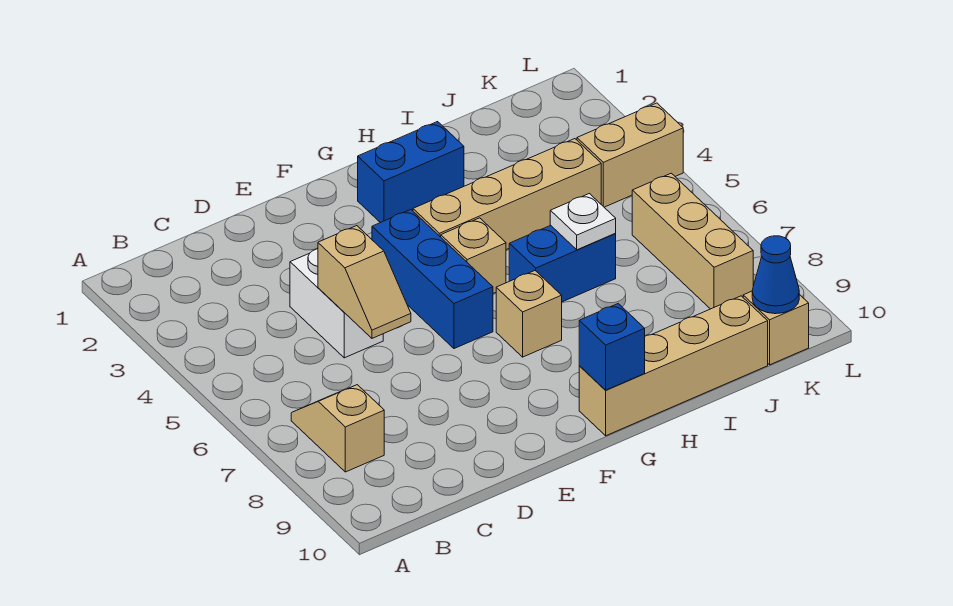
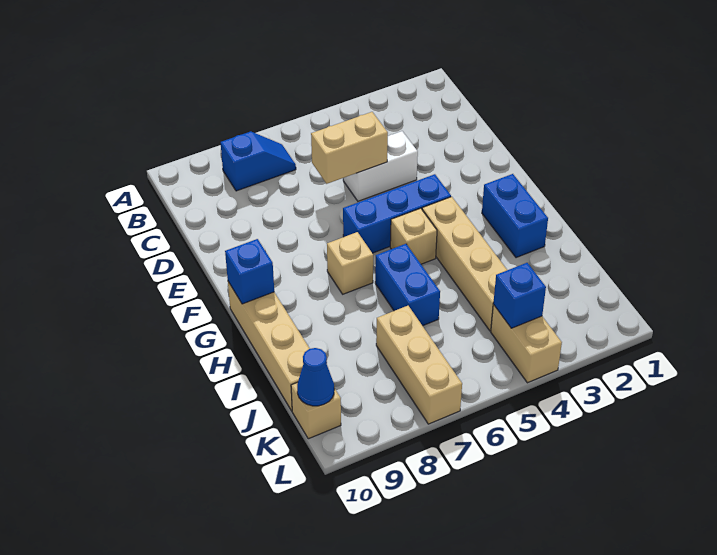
tan 1x2 slope [291,385,384,472] -> blue 1x2 slope [221,131,296,191]
tan 1x2 slope [318,226,411,338] -> tan 1x2 brick [311,112,388,184]
white 1x1 plate [550,194,616,250] -> none
none -> blue 1x1 brick [493,263,546,328]
tan 1x3 brick [632,173,753,309] -> tan 1x3 brick turned to [376,306,462,424]

